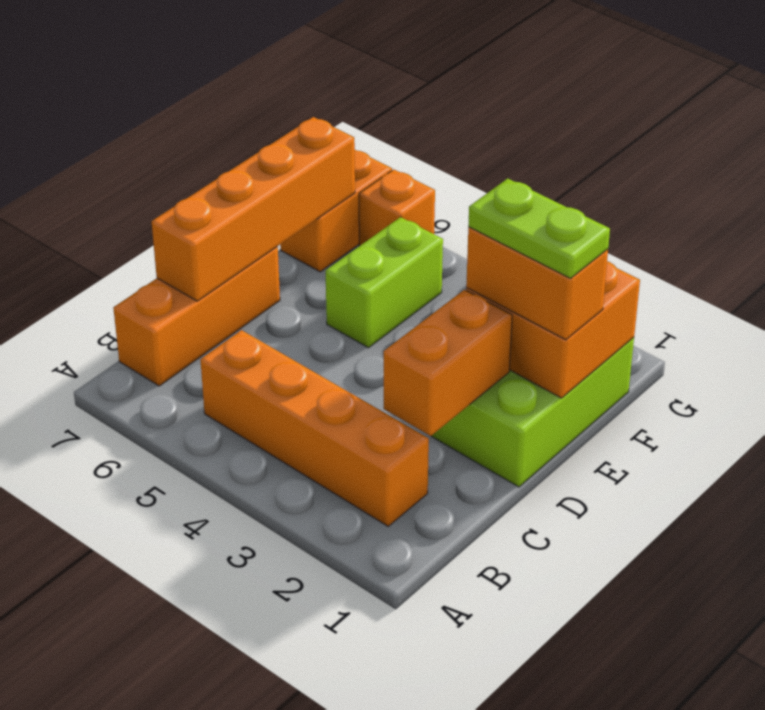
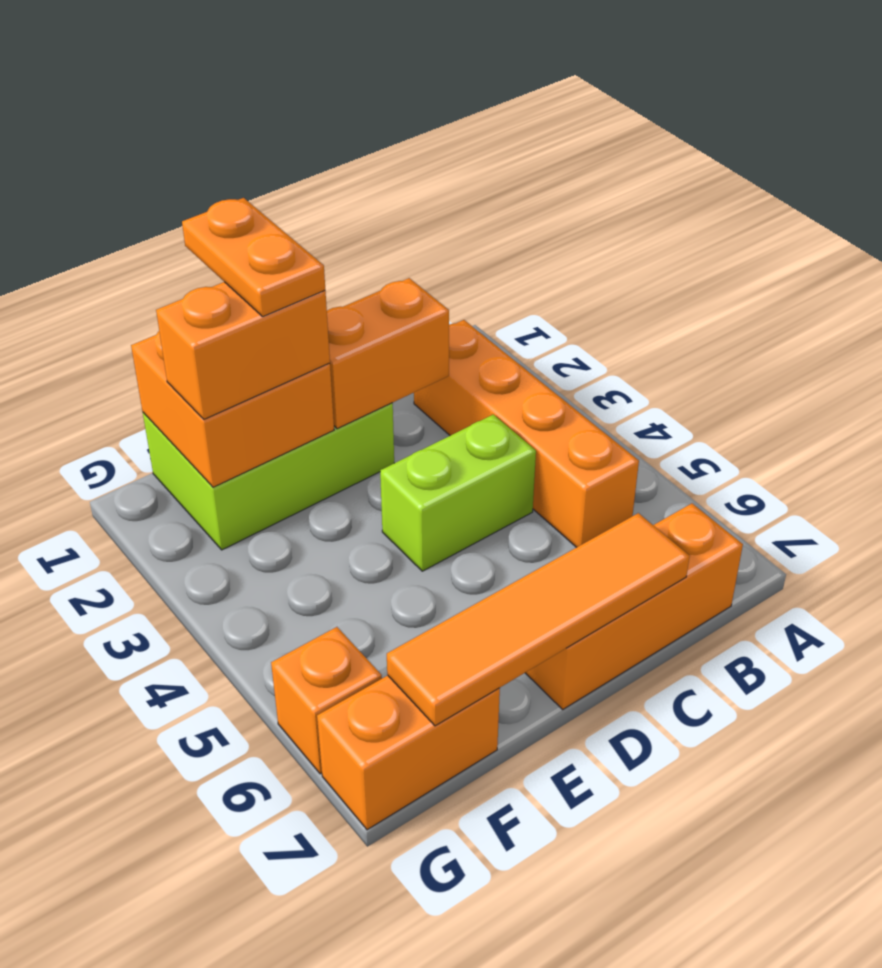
orange 1x4 brick [152,117,355,301] -> orange 1x4 tile [387,513,690,726]
orange 1x2 brick [466,227,608,340] -> orange 1x2 brick turned to [156,282,330,419]
lime 1x2 plate [468,179,610,278] -> orange 1x2 plate [182,198,325,317]
lime 1x2 brick [326,217,443,348] -> lime 1x2 brick moved to [380,414,536,571]

